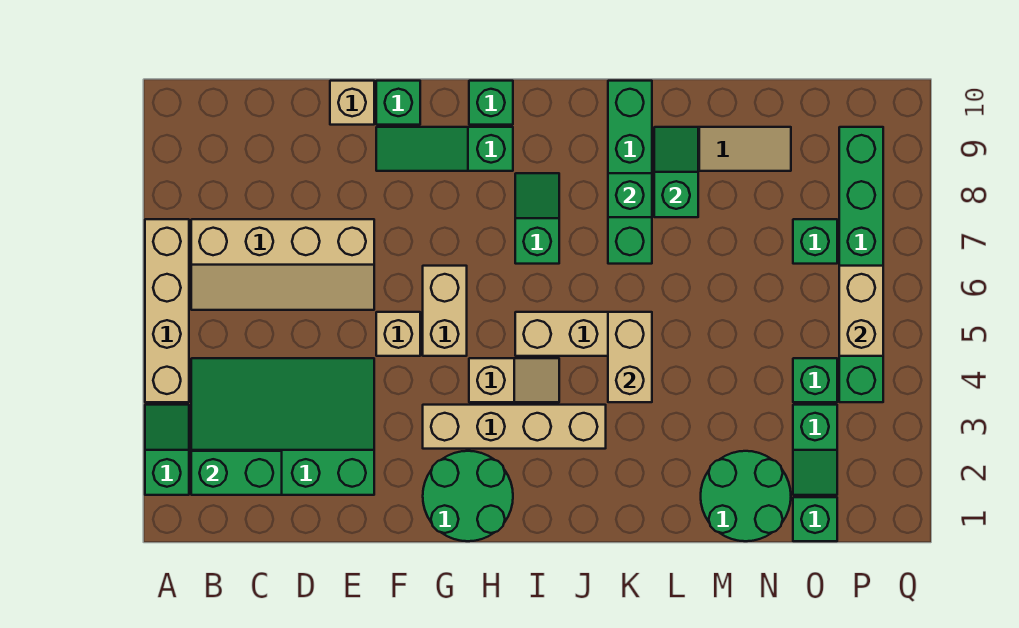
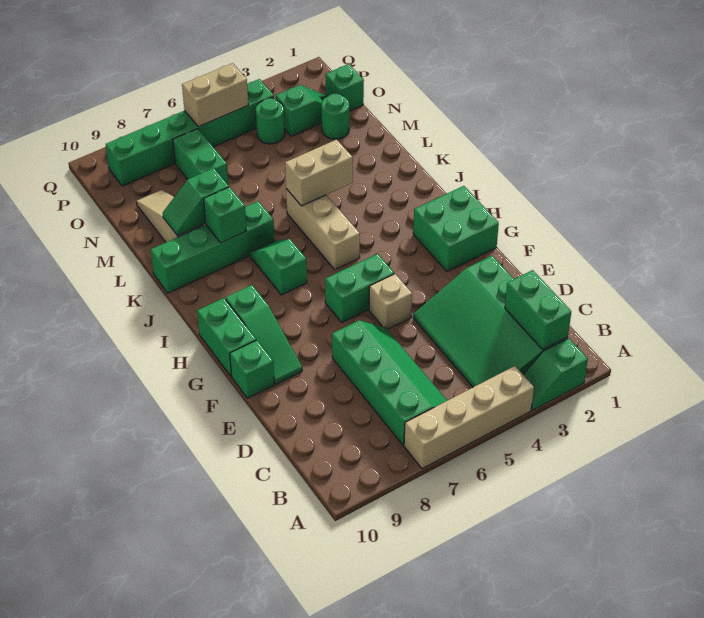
tan 2x4 slope [191,219,374,310] -> green 2x4 slope [332,320,447,445]
tan 1x1 brick [330,81,374,125] -> none
green 2x2 round brick [423,451,513,541] -> green 2x2 brick [413,186,499,271]
tan 1x4 brick [423,405,606,449] -> none
tan 1x2 brick [423,266,467,356] -> green 1x2 brick [325,254,394,322]
tan 1x2 slope [469,358,559,402] -> none
green 1x1 brick [469,81,513,125] -> green 1x2 brick [197,298,256,376]
green 1x2 slope [515,173,559,264] -> green 1x2 slope turned to [250,239,307,295]
green 2x2 round brick [701,451,791,541] -> green 1x1 round brick [321,94,349,139]
green 1x1 brick [793,358,837,402] -> green 1x1 round brick [256,98,285,144]
green 1x1 brick [793,219,837,264] -> green 1x2 brick [173,129,228,184]

